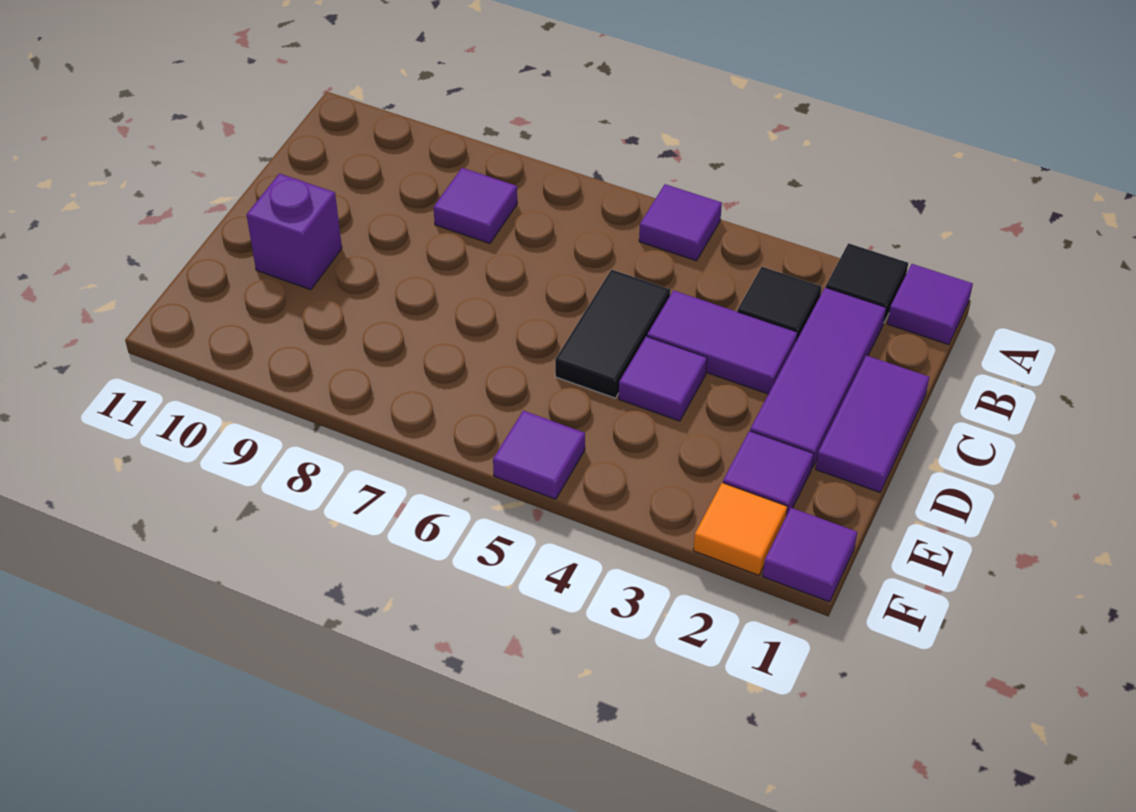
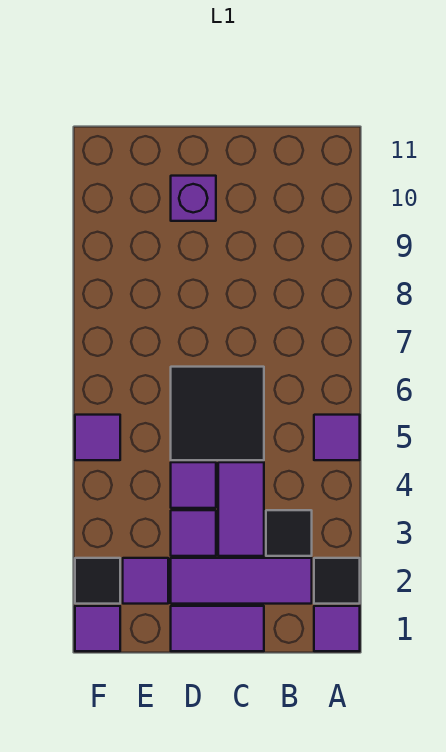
purple 1x1 tile [434,168,517,243] -> purple 1x1 tile moved to [171,510,216,556]
black 1x2 tile [555,270,670,398] -> black 2x2 tile [171,367,264,460]
orange 1x1 tile [693,483,787,575] -> black 1x1 tile [75,558,120,604]

